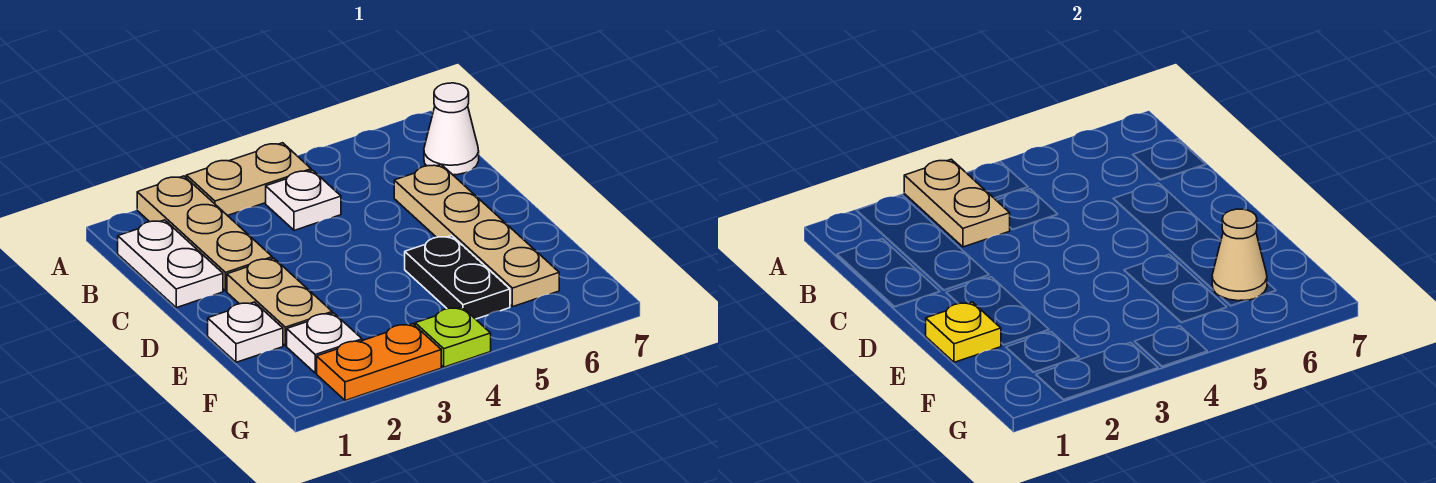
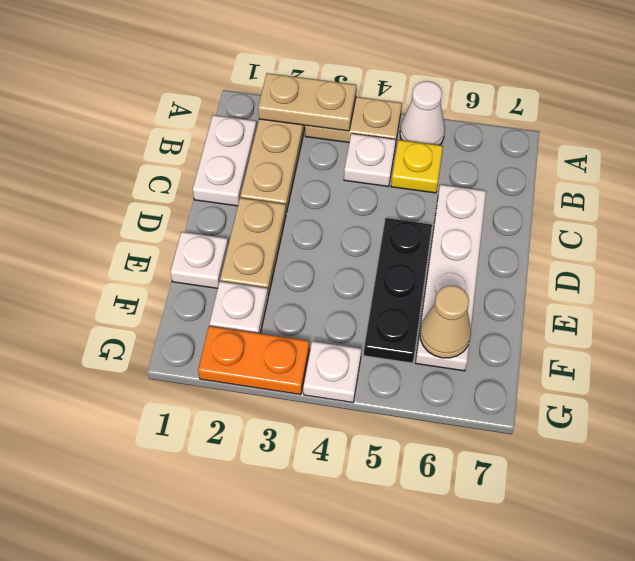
tan 1x2 plate [904,159,1010,247] -> tan 1x2 plate turned to [258,73,356,131]
white 1x1 cone [424,83,479,175] -> white 1x1 cone moved to [400,81,445,145]
tan 1x4 plate [394,164,559,307] -> white 1x4 plate [416,185,486,371]
yellow 1x1 plate [926,302,1001,362] -> yellow 1x1 plate moved to [391,140,443,193]
black 1x2 plate [405,236,510,319] -> black 1x3 plate [364,218,432,363]
lime 1x1 plate [415,307,491,367] -> white 1x1 plate [303,341,361,402]

